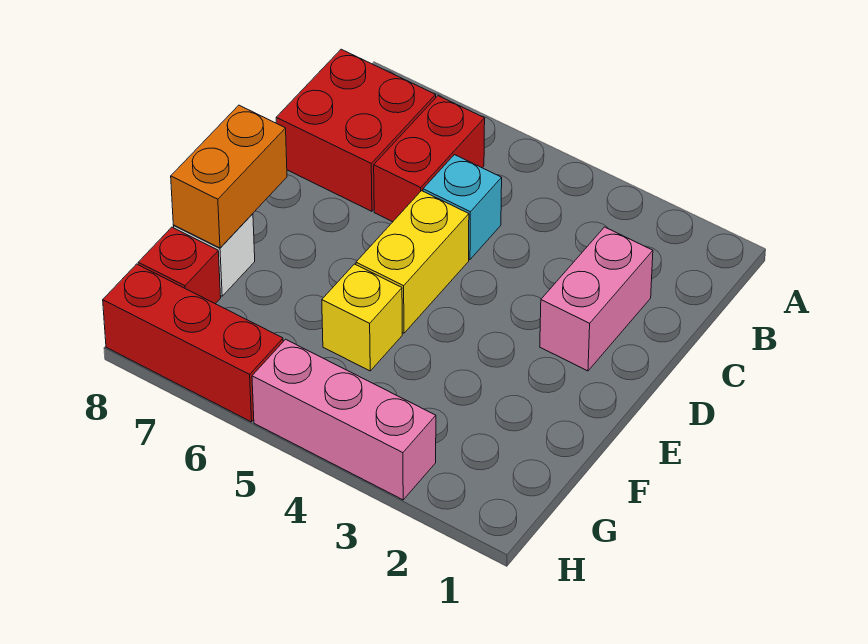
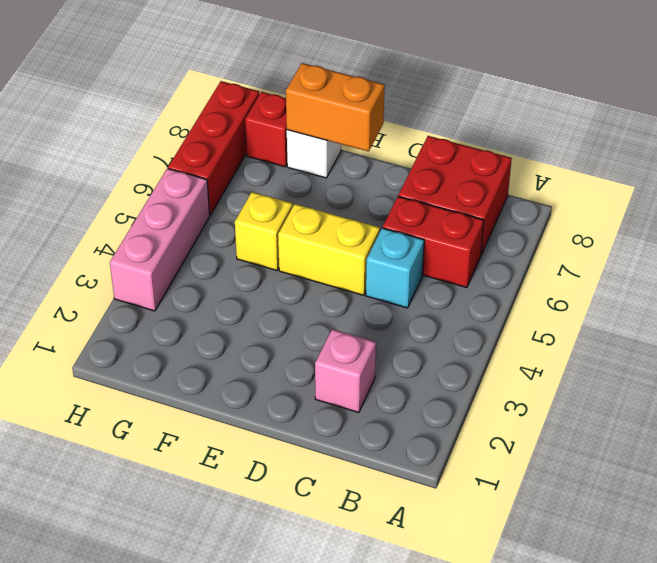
pink 1x2 brick [540,227,653,371] -> pink 1x1 brick [315,329,376,413]

